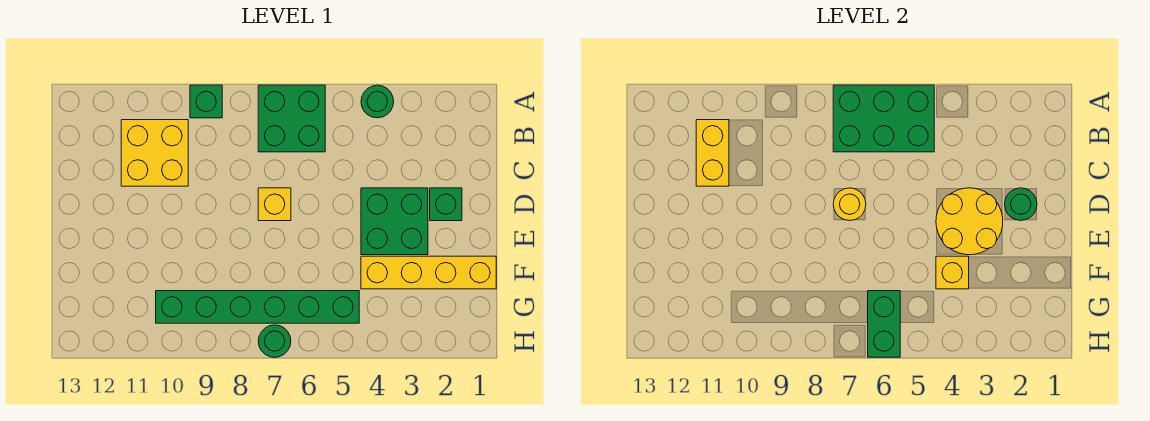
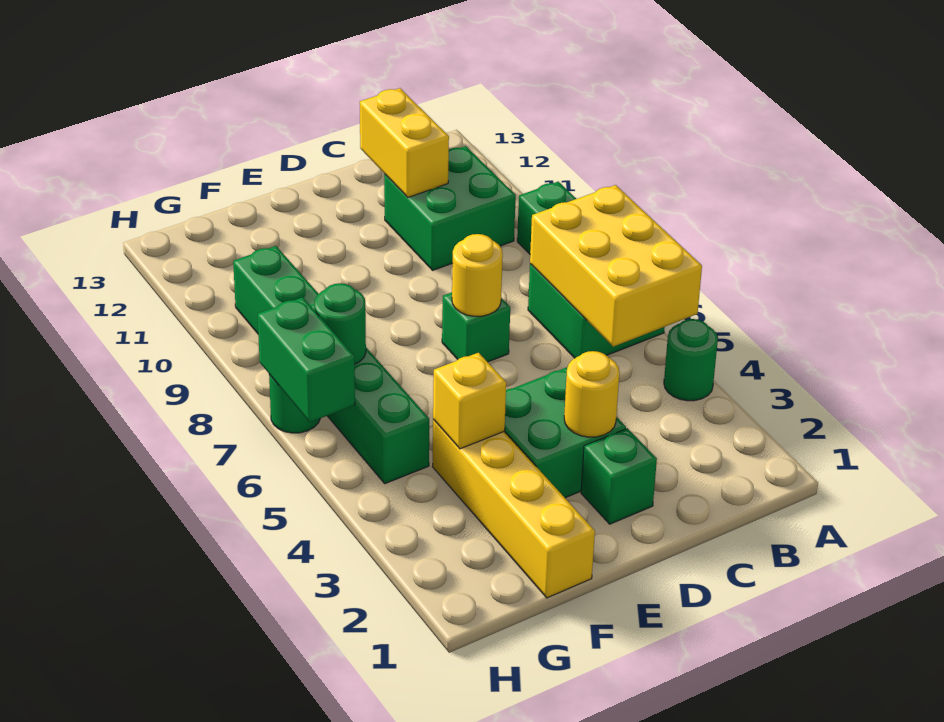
green 2x3 brick [833,85,934,152] -> yellow 2x3 brick [530,185,702,347]
yellow 2x2 brick [121,120,188,186] -> green 2x2 brick [384,146,516,270]
yellow 1x2 brick [696,120,729,186] -> yellow 1x2 brick turned to [360,88,449,197]
green 1x1 round brick [1005,188,1037,221] -> green 1x1 round brick moved to [315,283,366,364]
yellow 2x2 round brick [936,188,1003,255] -> yellow 1x1 round brick [564,351,620,437]
yellow 1x1 brick [258,188,291,221] -> green 1x1 brick [442,292,510,362]
green 1x2 brick [868,291,900,357] -> green 1x2 brick turned to [258,297,355,422]

